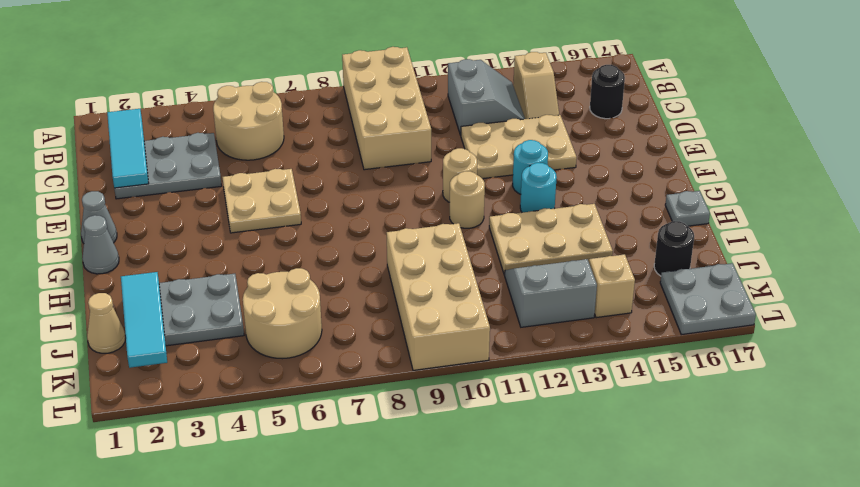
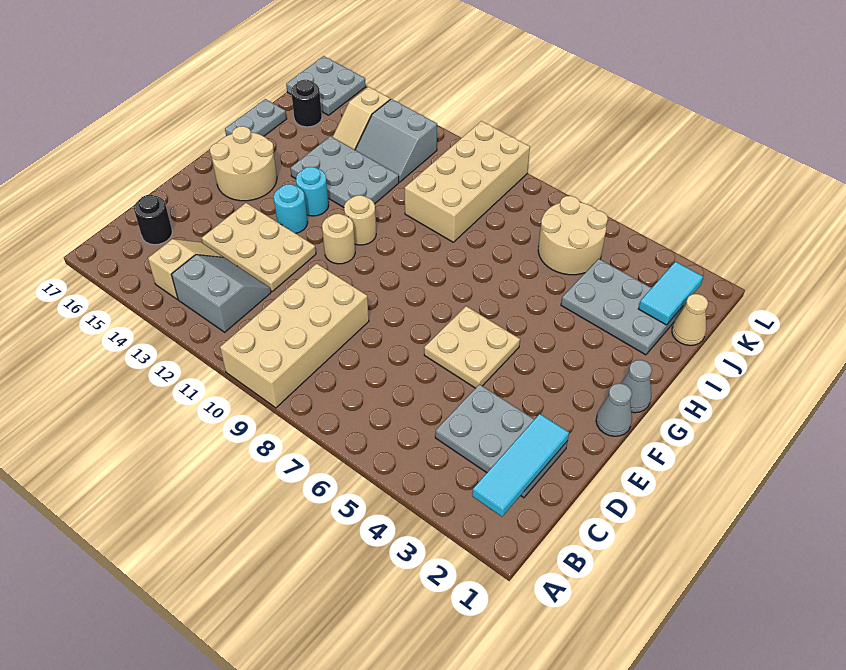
tan 2x2 round brick [213,82,284,160] -> tan 2x2 round brick moved to [210,126,277,201]
grey 2x2 slope [448,59,525,135] -> grey 2x2 slope turned to [171,255,271,332]
tan 2x3 plate [489,204,613,275] -> grey 2x3 plate [290,136,399,207]
grey 1x1 plate [665,191,710,226] -> grey 1x2 plate [225,99,286,136]
cyan 1x3 tile [121,272,167,368] -> cyan 1x2 tile [639,262,703,325]

